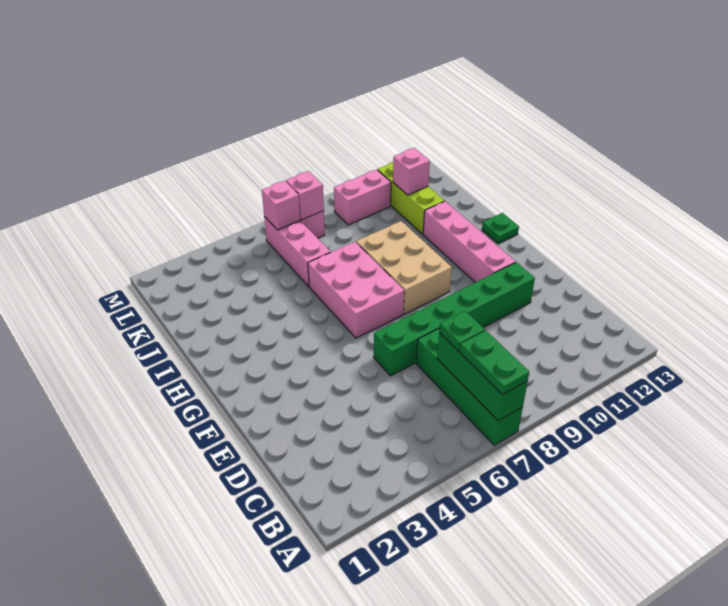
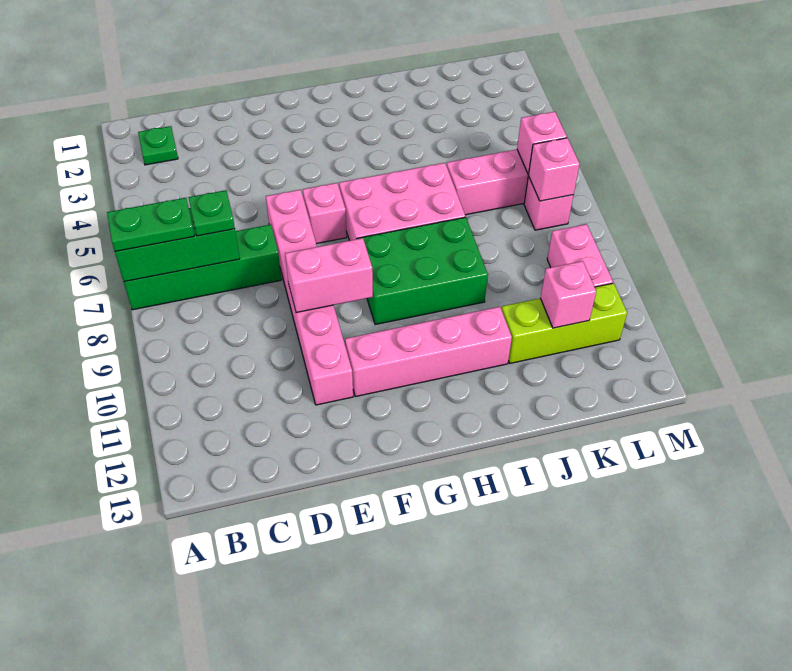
green 1x6 brick [374,262,535,376] -> pink 1x6 brick [266,190,353,405]
none -> pink 1x2 brick [285,238,373,313]
none -> pink 1x1 brick [303,183,347,244]
tan 2x3 brick [356,221,452,314] -> green 2x3 brick [357,217,488,325]
green 1x1 plate [482,213,519,244] -> green 1x1 plate moved to [138,126,178,165]

